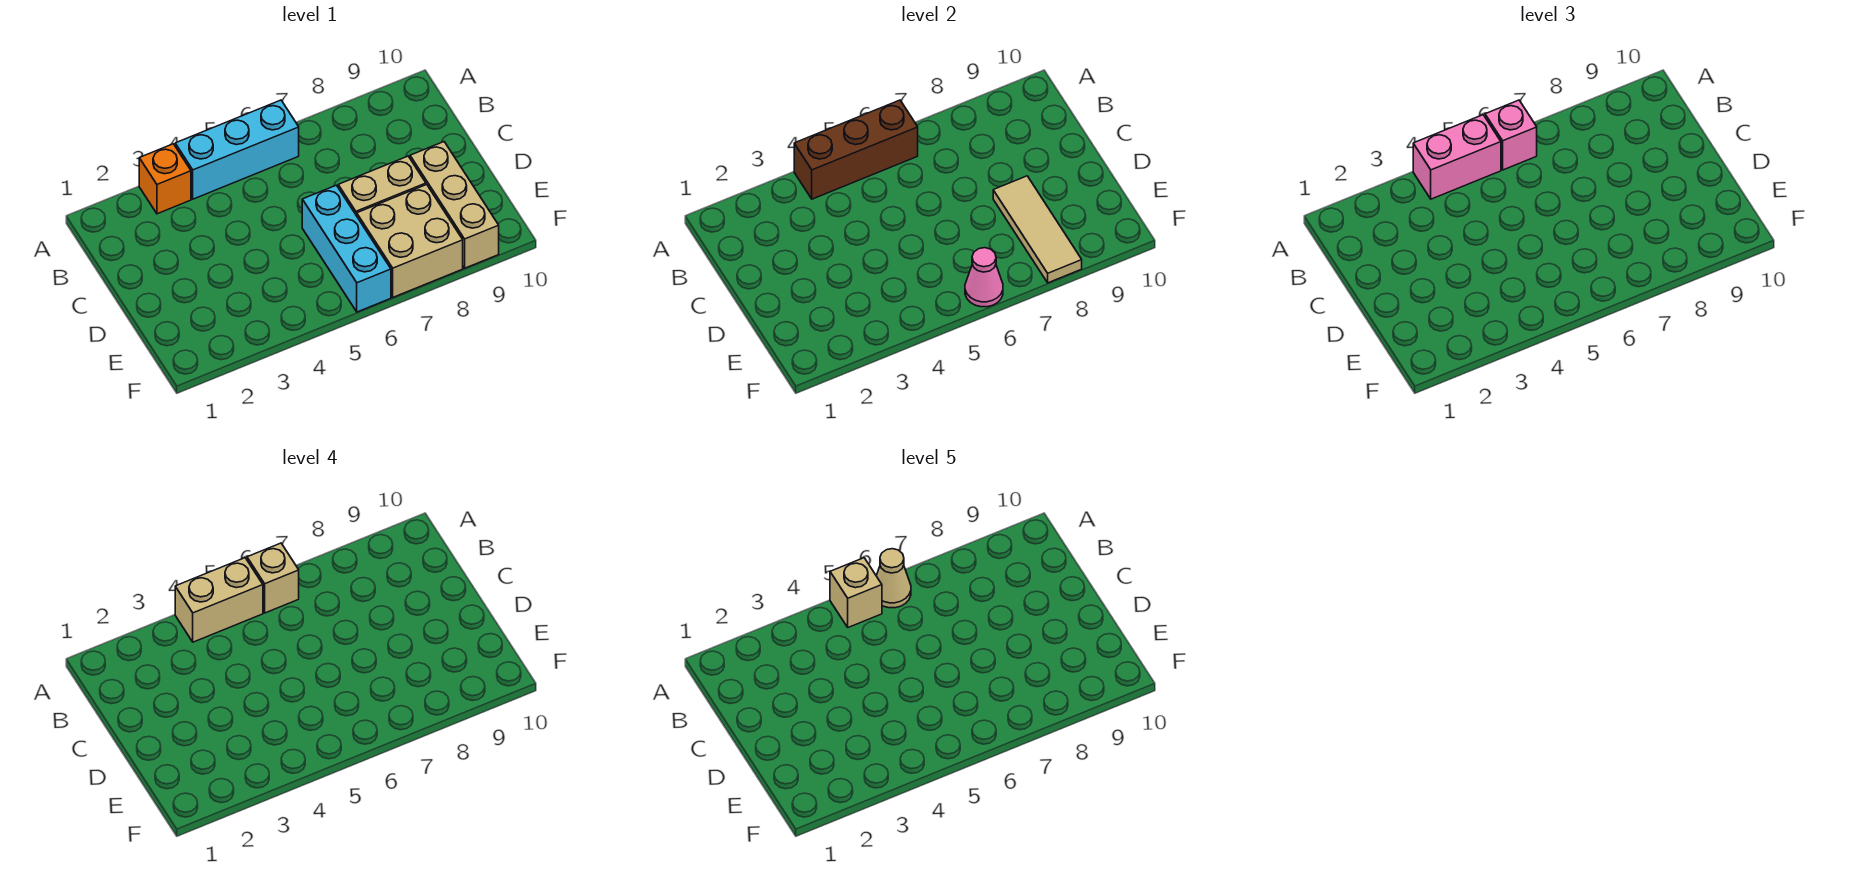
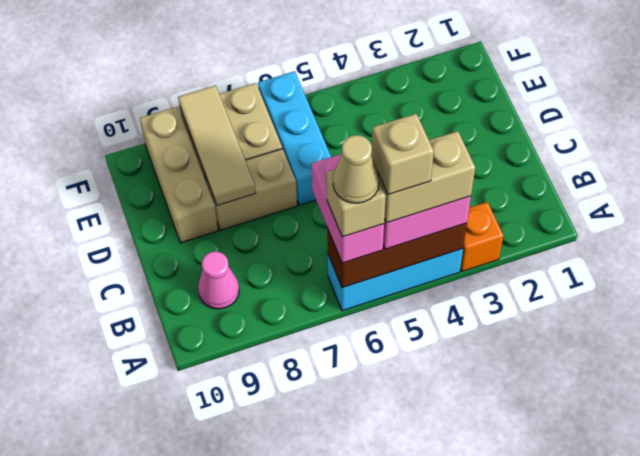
pink 1x1 brick [1485,100,1537,170] -> pink 1x2 brick [311,154,384,263]
pink 1x1 cone [965,248,1003,307] -> pink 1x1 cone moved to [198,251,239,309]

